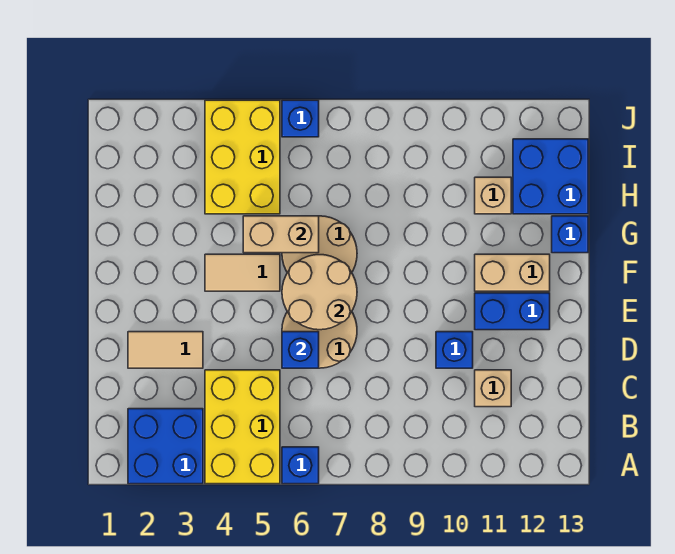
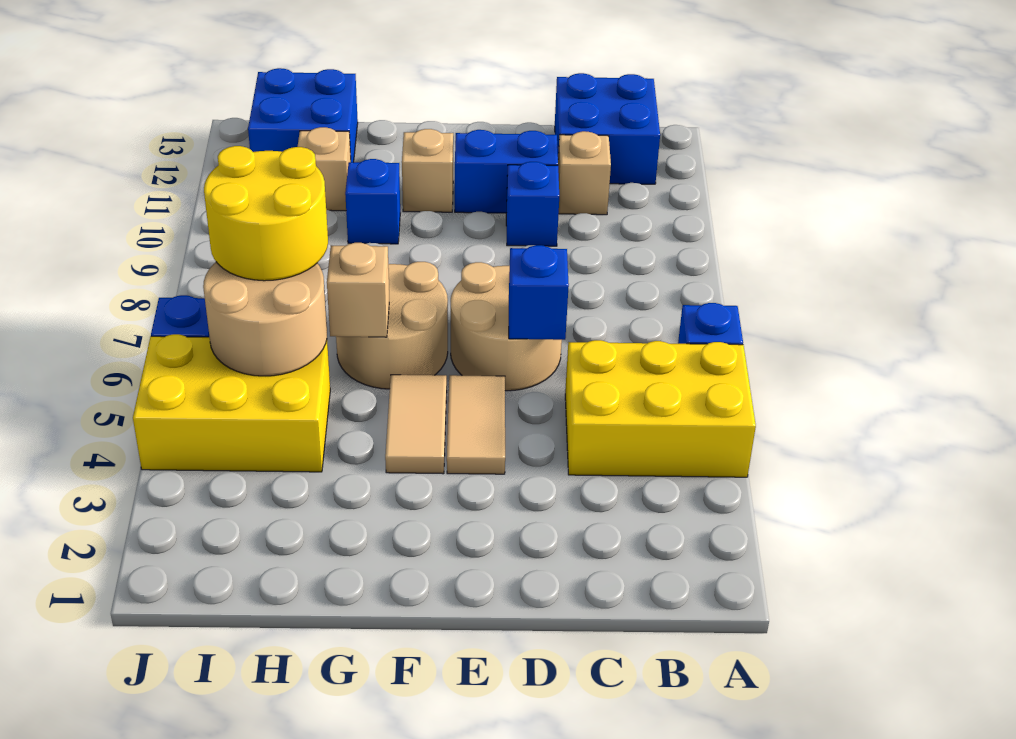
blue 2x2 brick [128,409,203,484] -> blue 2x2 brick moved to [555,73,660,184]
tan 1x2 tile [128,332,203,368] -> tan 1x2 tile moved to [447,375,505,474]
tan 2x2 round brick [282,255,357,330] -> tan 2x2 round brick moved to [203,262,327,376]
blue 1x2 brick [475,293,550,330] -> blue 1x2 brick turned to [455,130,558,213]
tan 1x2 brick [475,254,550,291] -> tan 1x1 brick [402,129,453,212]
tan 1x2 brick [243,216,319,253] -> tan 1x1 brick [327,243,389,337]
blue 1x1 brick [552,216,588,253] -> blue 1x1 brick moved to [345,159,400,244]
none -> yellow 2x2 round brick [204,146,328,281]

